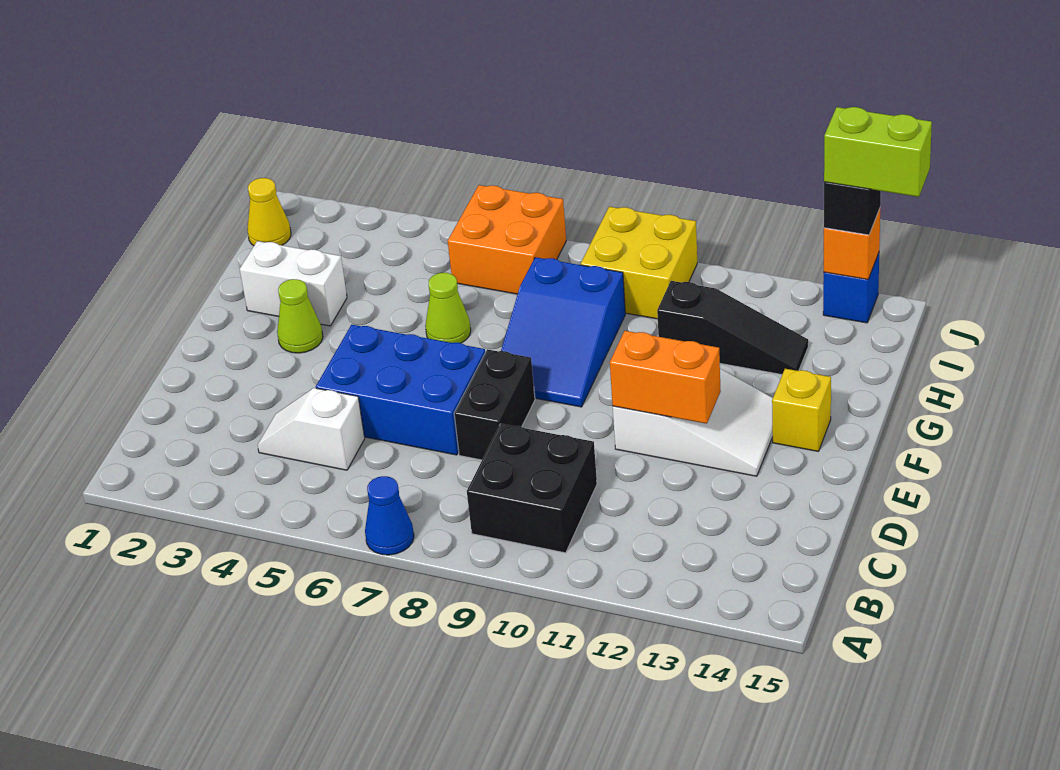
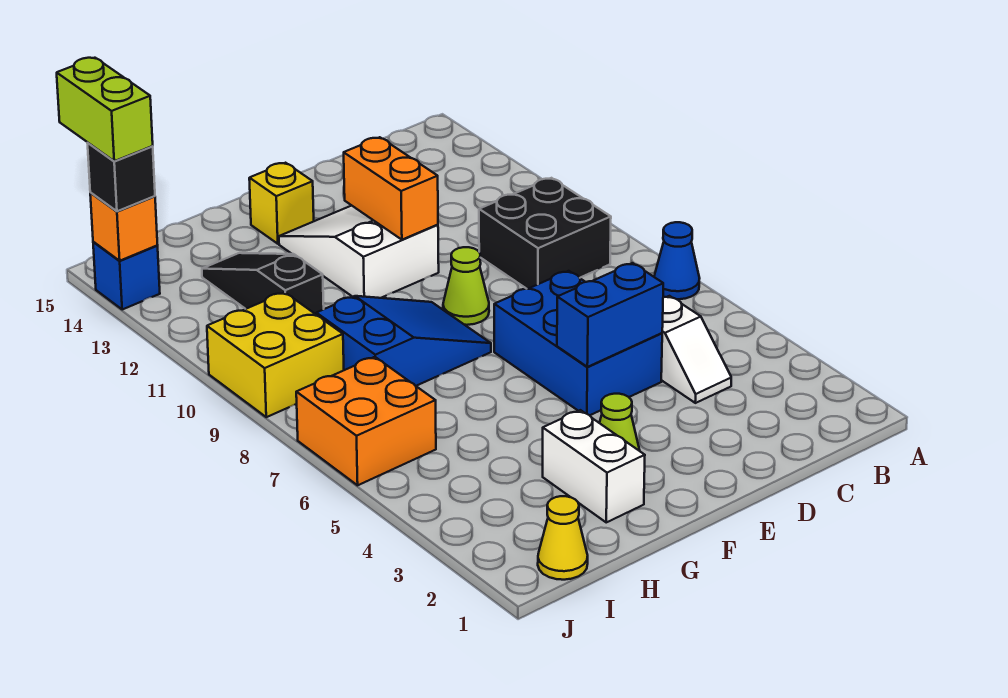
none -> blue 1x2 brick [557,263,663,367]
black 1x2 brick [454,349,535,460] -> none
lime 1x1 cone [425,273,471,343] -> lime 1x1 cone moved to [443,247,489,325]

